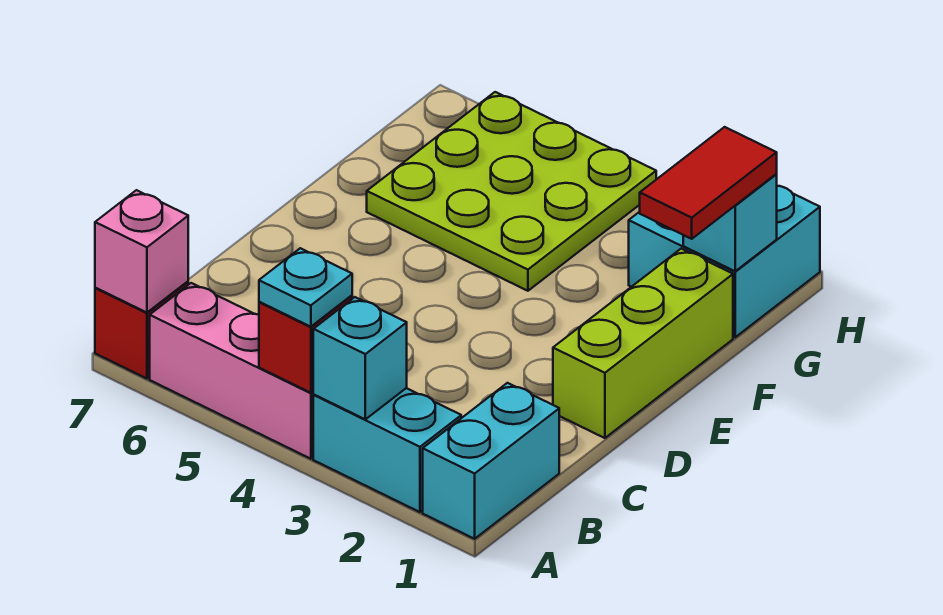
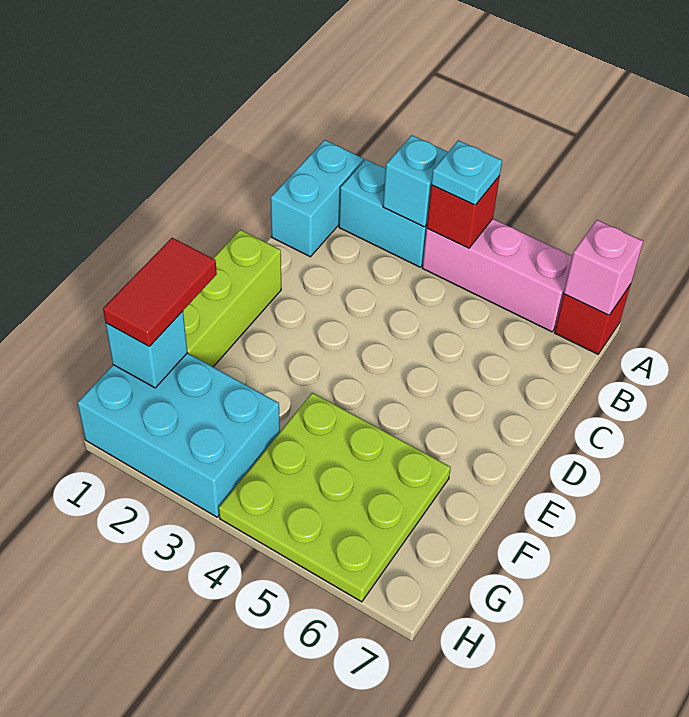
cyan 2x2 brick [629,186,820,337] -> cyan 2x3 brick [78,353,280,517]

